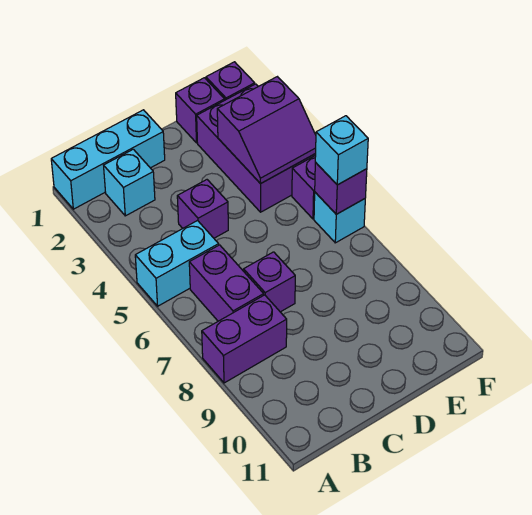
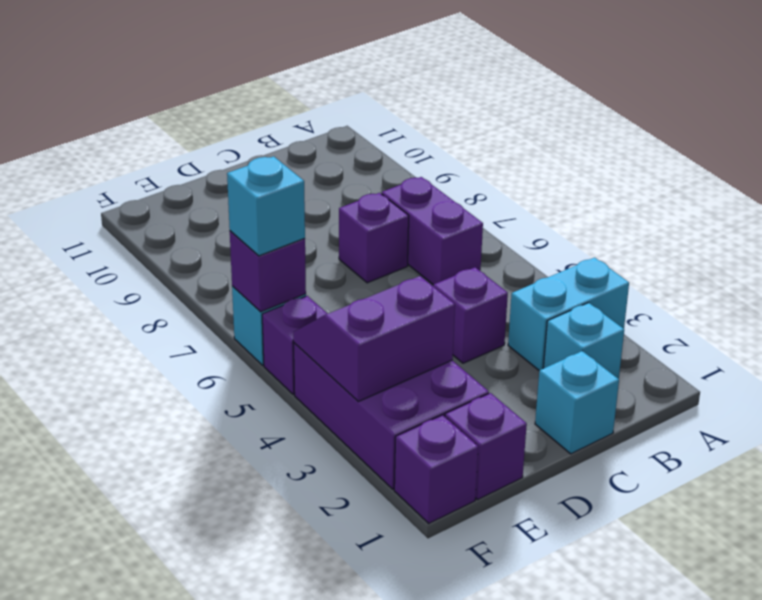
cyan 1x3 brick [51,110,165,209] -> cyan 1x1 brick [535,351,619,454]
cyan 1x2 brick [135,221,219,306] -> cyan 1x2 brick moved to [508,258,629,371]
purple 1x2 brick [202,295,287,383] -> none

